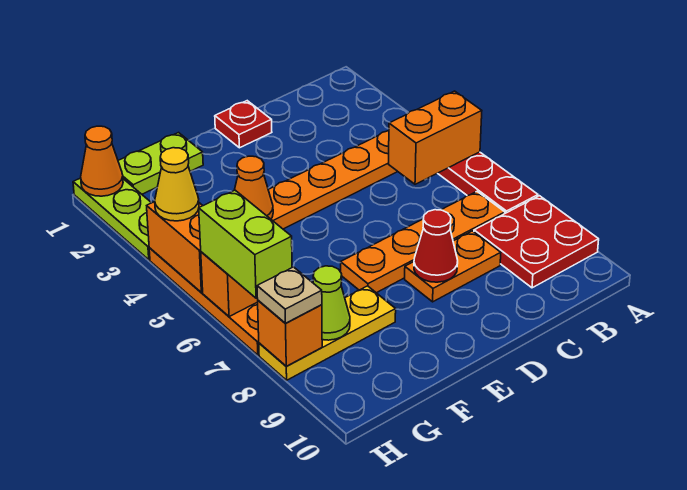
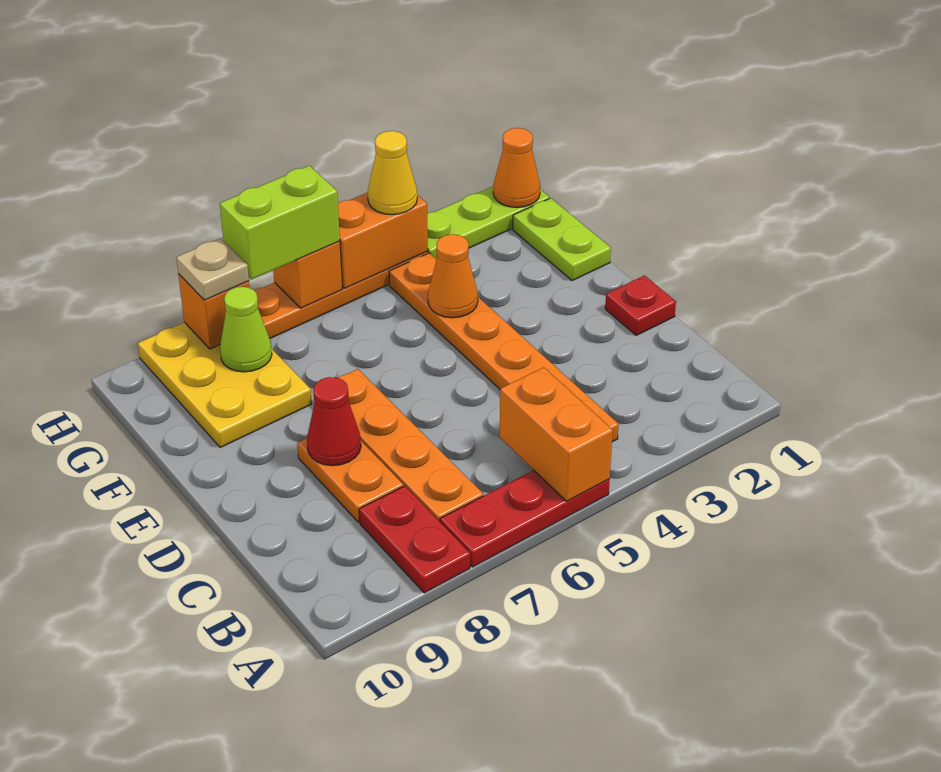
red 2x2 plate [474,196,599,288] -> red 1x2 plate [359,486,470,593]
yellow 1x3 plate [259,286,396,380] -> yellow 2x3 plate [138,322,312,447]

